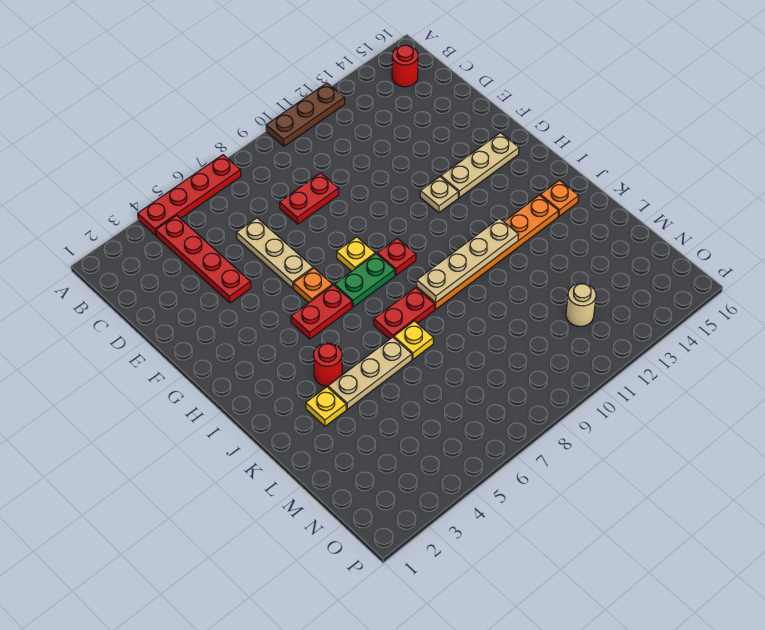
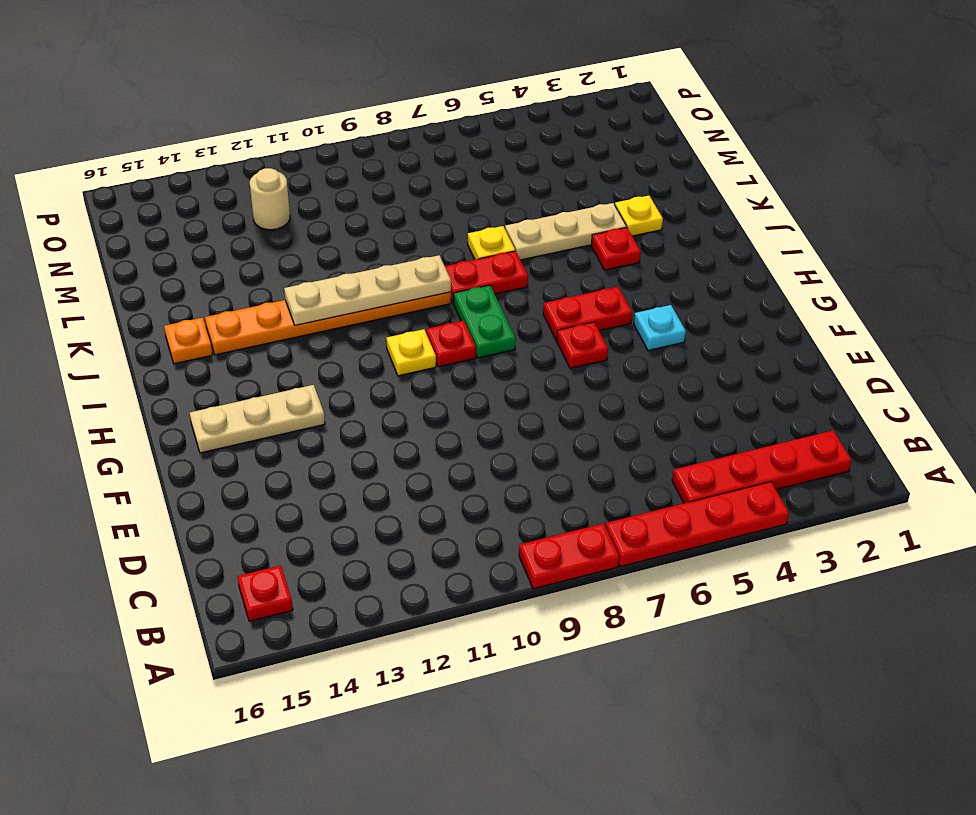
brown 1x3 plate [266,83,345,146] -> none
red 1x4 plate [156,215,251,303] -> red 1x4 plate turned to [672,431,852,503]
red 1x1 round brick [392,45,418,87] -> red 1x1 plate [238,566,293,621]
tan 1x3 plate [237,218,313,288] -> none
red 1x2 plate [279,173,339,224] -> red 1x2 plate moved to [519,524,619,589]
none -> cyan 1x1 plate [634,305,686,350]
orange 1x1 plate [293,268,333,303] -> red 1x1 plate [557,322,608,368]
yellow 1x1 plate [337,237,375,271] -> yellow 1x1 plate moved to [386,329,436,376]
tan 1x1 plate [420,177,459,213] -> none
green 1x2 plate [334,254,395,307] -> green 1x2 plate turned to [454,285,516,358]
red 1x1 round brick [314,343,342,386] -> red 1x1 plate [591,227,641,270]

